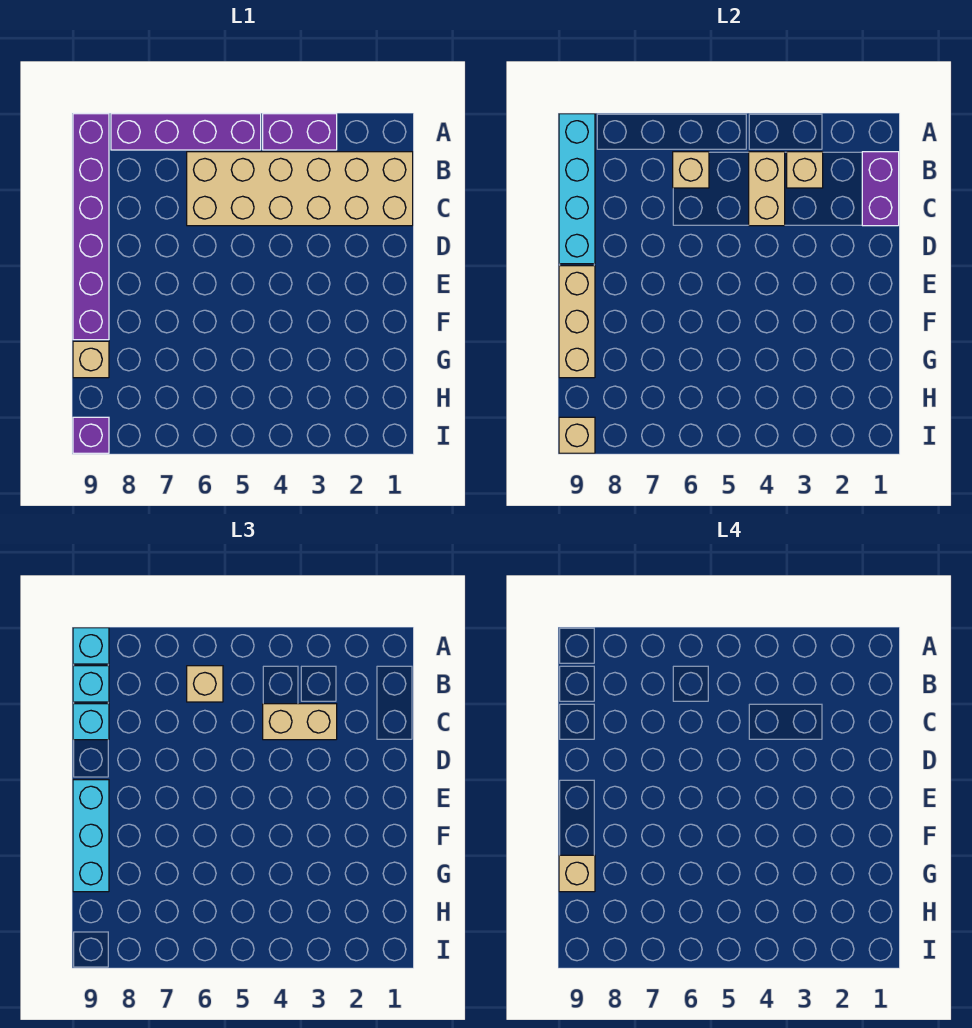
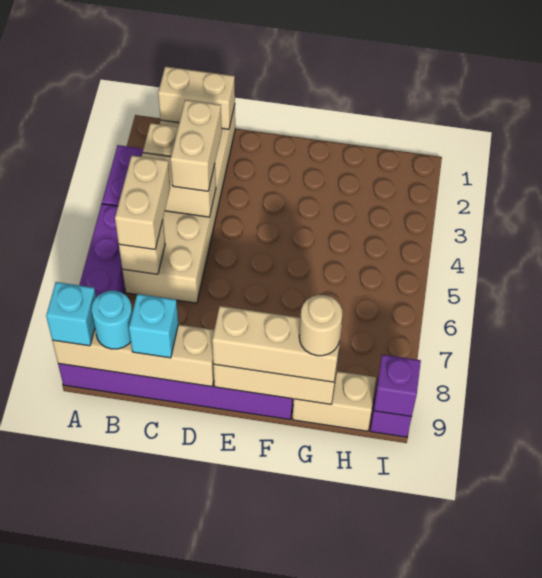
cyan 1x4 brick [559,114,595,264] -> tan 1x4 brick [52,325,214,387]
purple 1x2 brick [862,152,899,226] -> tan 1x2 brick [158,67,235,129]
tan 1x1 brick [187,666,223,702] -> tan 1x2 brick [115,156,170,249]
cyan 1x1 brick [73,666,109,702] -> cyan 1x1 round brick [91,291,132,349]
cyan 1x3 brick [73,780,109,892] -> tan 1x3 brick [212,306,342,382]
tan 1x1 brick [73,341,109,378] -> tan 1x2 brick [292,371,376,431]
tan 1x1 brick [559,855,595,892] -> tan 1x1 round brick [299,295,342,356]
tan 1x1 brick [559,417,595,453] -> purple 1x1 brick [374,355,421,417]

